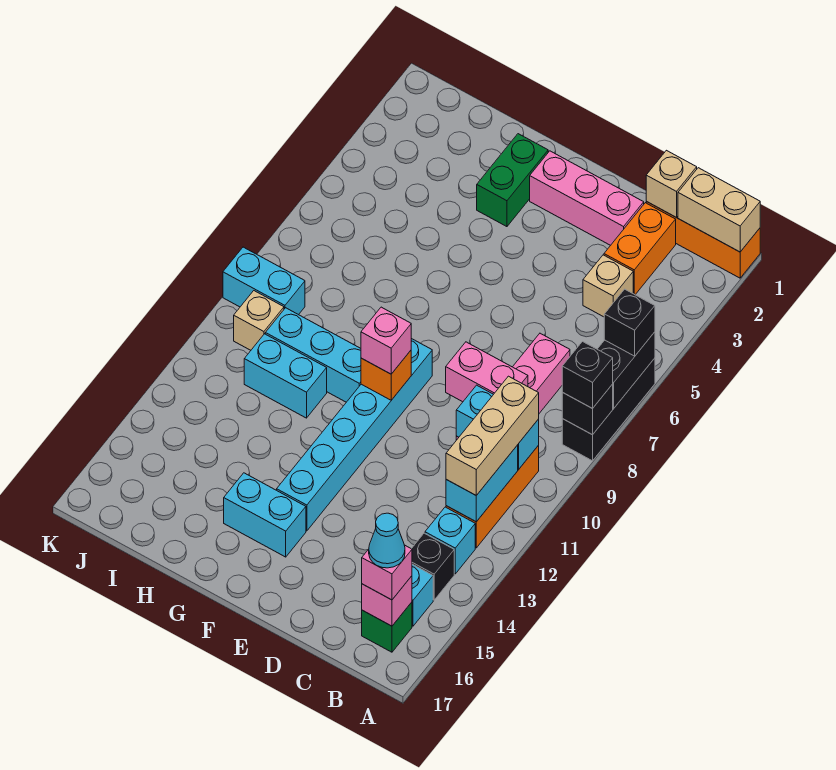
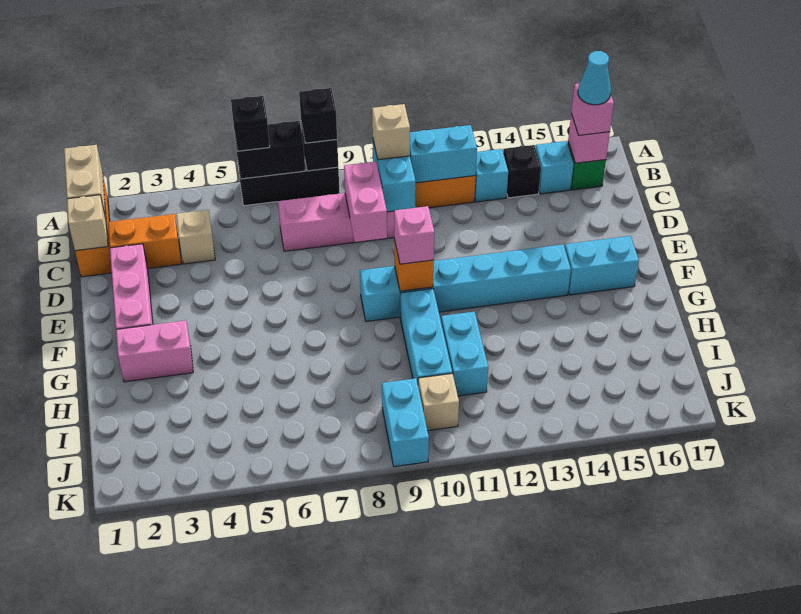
tan 1x3 brick [446,376,539,495] -> tan 1x1 brick [372,104,410,160]
cyan 1x2 brick [224,473,306,557] -> cyan 1x2 brick turned to [565,236,639,295]
green 1x2 brick [477,134,548,227] -> pink 1x2 brick [116,321,193,382]

